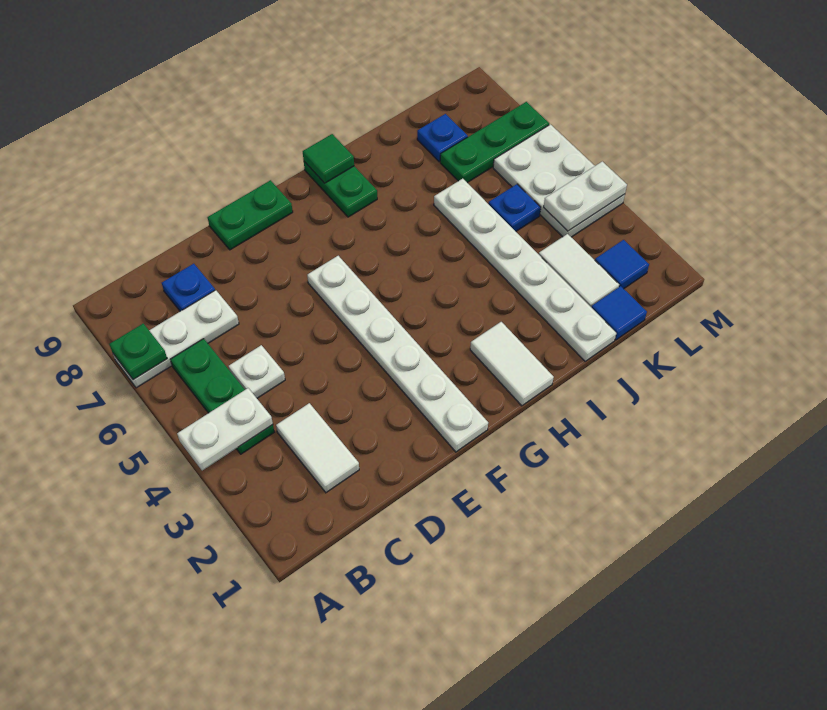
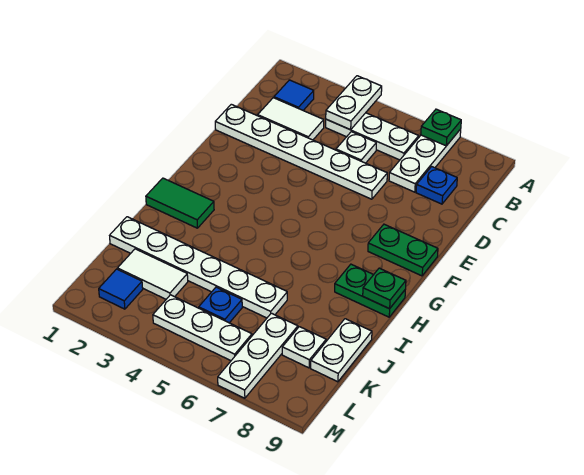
green 1x3 plate [170,339,274,454] -> white 1x3 plate [326,113,419,160]
green 1x2 plate [208,180,293,250] -> green 1x2 plate turned to [368,224,438,276]
white 1x6 plate [307,256,488,452] -> white 1x6 plate moved to [215,104,387,199]
white 1x2 tile [470,322,554,406] -> green 1x2 tile [146,178,214,228]
green 1x1 tile [303,134,354,183] -> green 1x1 plate [363,268,406,309]
blue 1x1 tile [592,286,647,340] -> blue 1x1 tile moved to [274,80,314,110]
green 1x3 plate [440,102,549,183] -> white 1x3 plate [218,313,298,398]
blue 1x1 plate [417,114,468,162] -> white 1x1 plate [282,327,326,368]
white 2x3 plate [493,124,625,237] -> white 1x3 plate [153,295,252,361]
white 1x2 plate [544,161,627,231] -> white 1x2 plate moved to [311,319,372,382]

